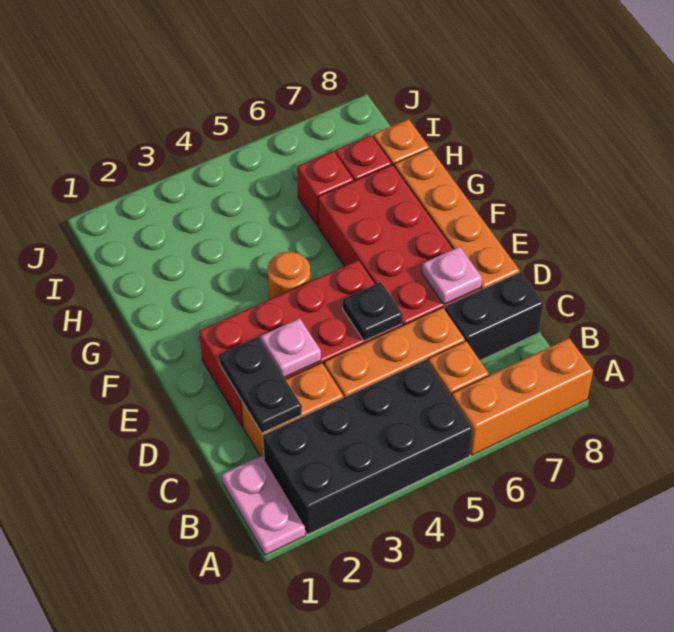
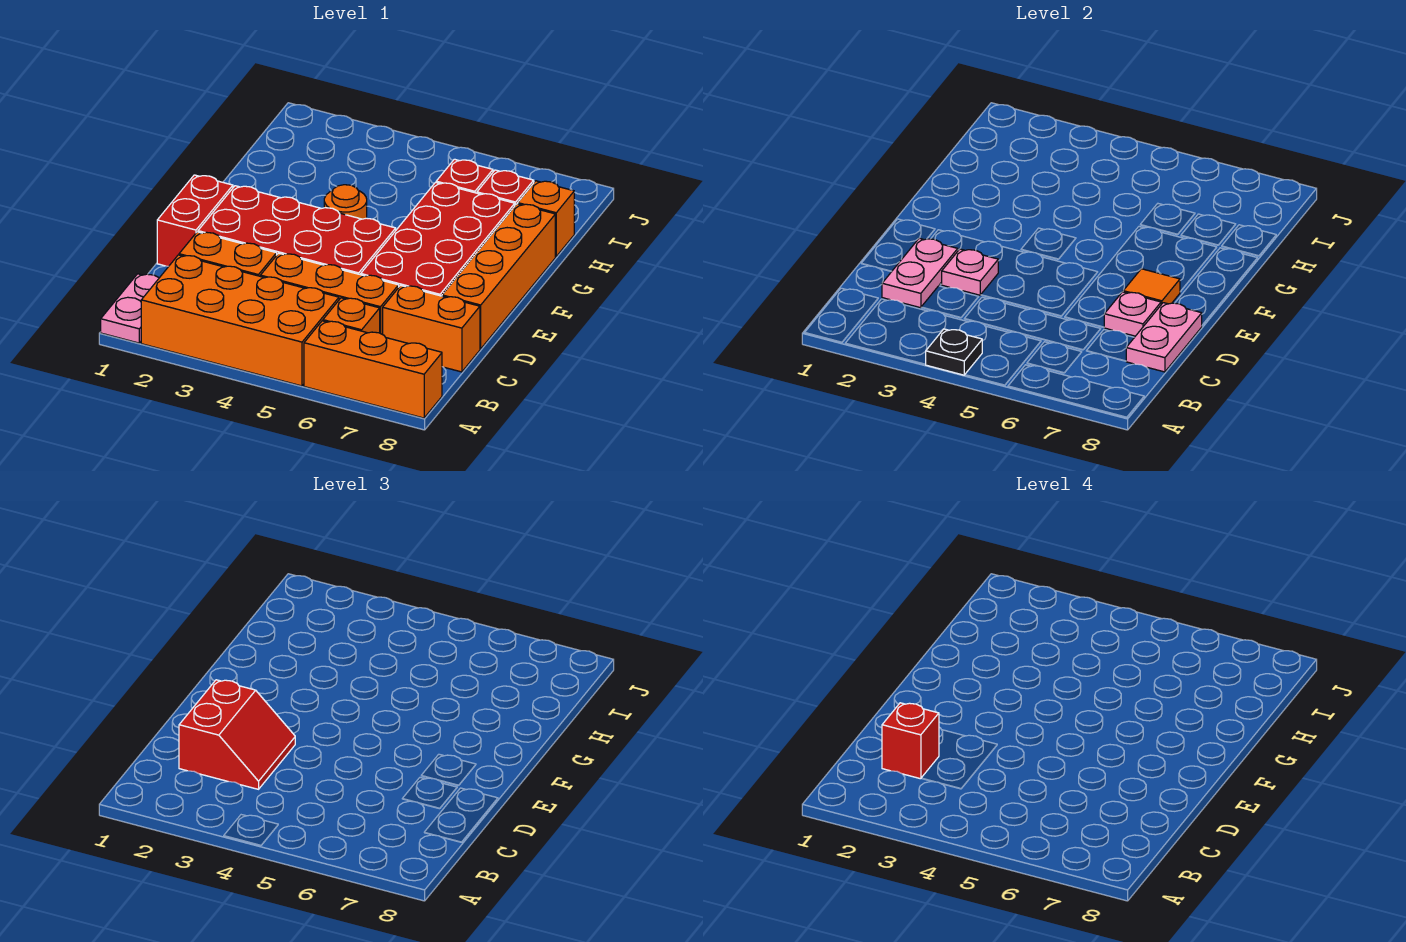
black 2x4 brick [263,360,473,535] -> orange 2x4 brick [141,255,339,386]
black 1x2 plate [219,337,302,433] -> pink 1x2 plate [882,238,958,308]
none -> red 2x2 slope [179,680,295,789]
none -> red 1x1 brick [882,703,939,779]
black 1x2 brick [445,272,544,360] -> orange 1x2 brick [383,285,480,372]
none -> pink 1x2 plate [1126,303,1202,372]
none -> red 1x2 brick [157,175,233,266]
black 1x1 plate [343,282,403,341] -> black 1x1 plate moved to [925,329,982,375]
none -> orange 1x1 tile [1123,269,1180,304]

